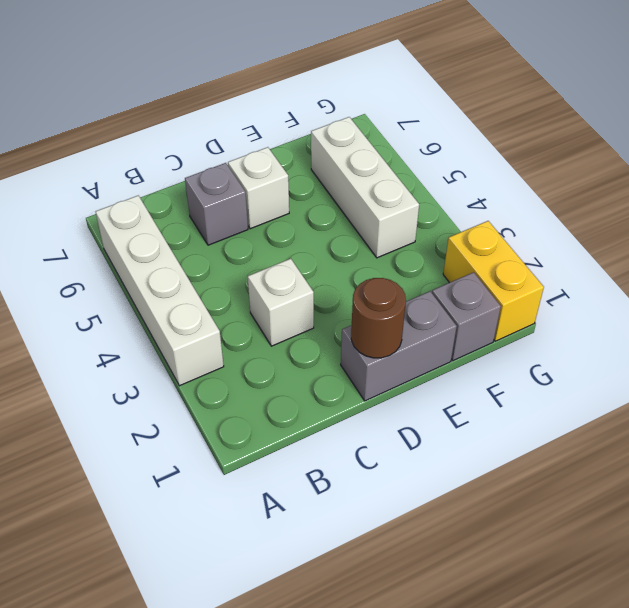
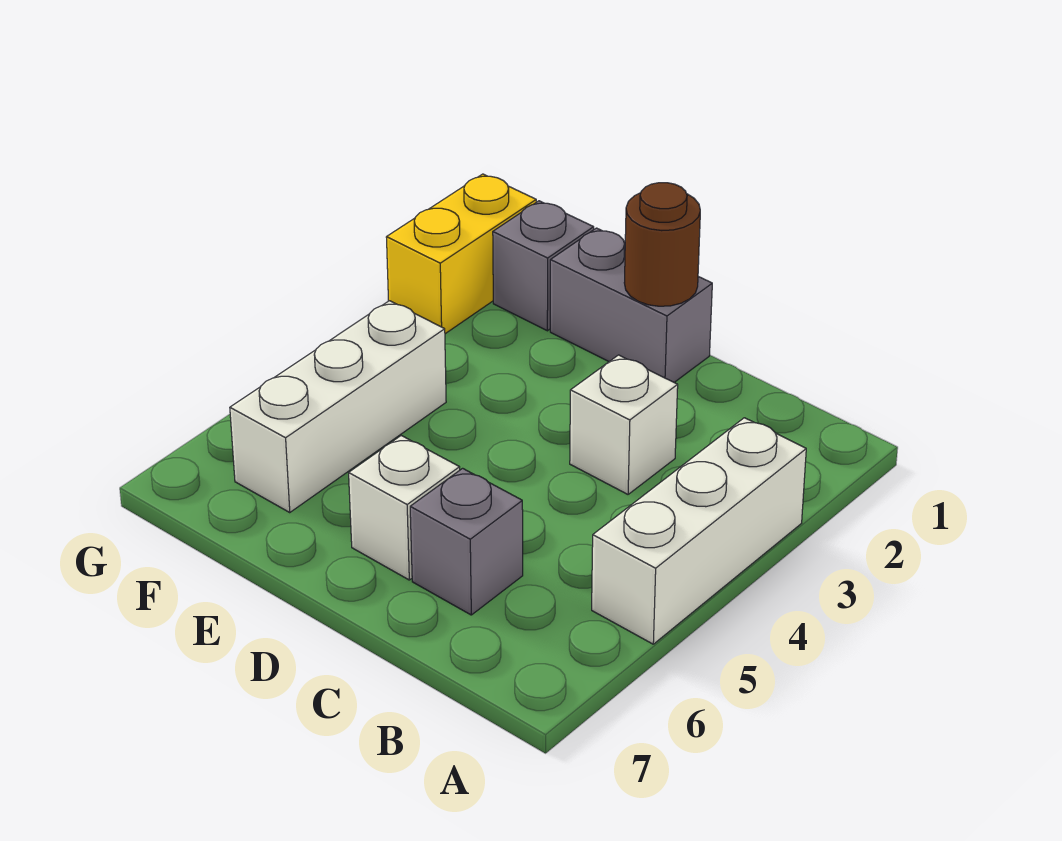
white 1x4 brick [96,196,224,386] -> white 1x3 brick [592,418,806,644]

